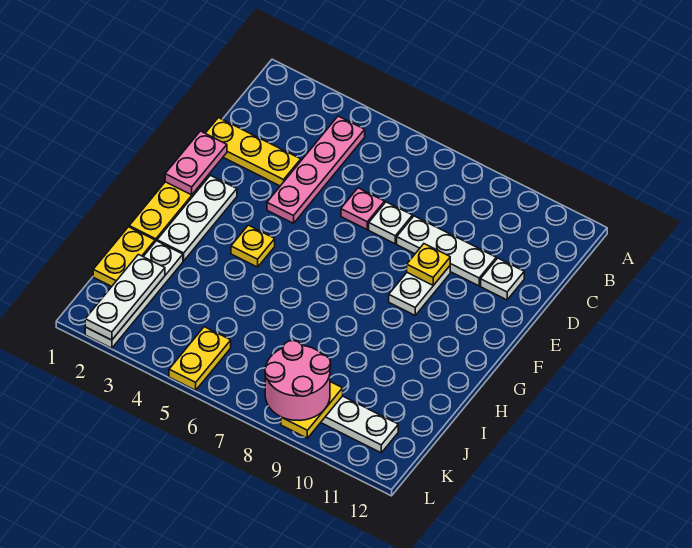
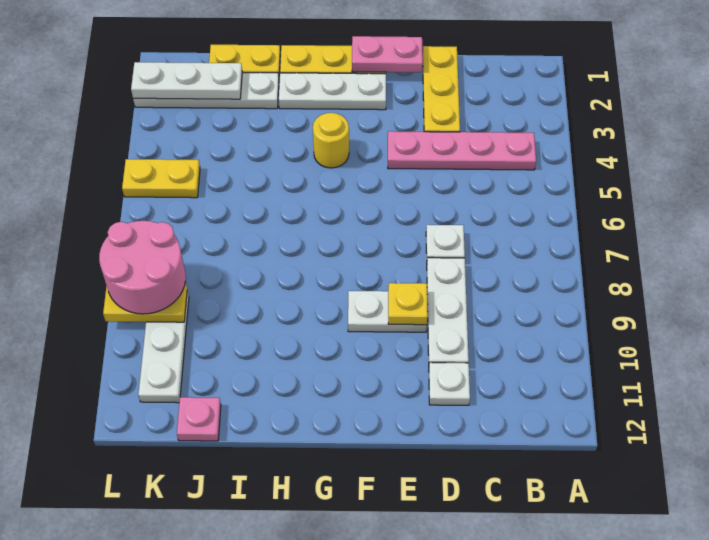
pink 1x1 plate [341,188,385,230] -> pink 1x1 plate moved to [177,397,221,441]
yellow 1x1 plate [231,225,275,267] -> yellow 1x1 round brick [313,113,349,168]

